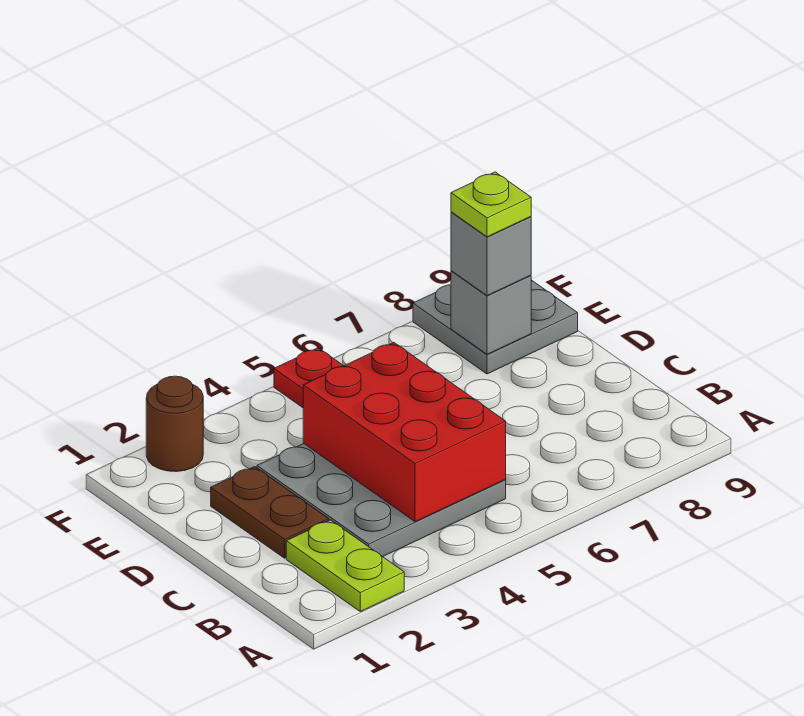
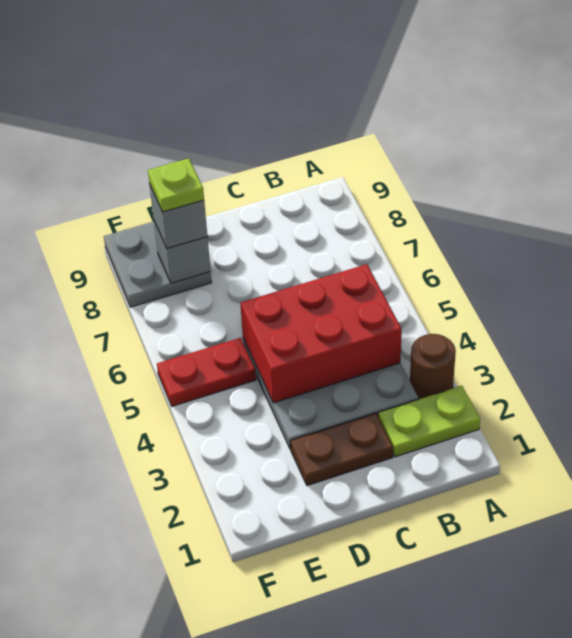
brown 1x1 round brick [146,376,203,472] -> brown 1x1 round brick moved to [410,334,456,399]

